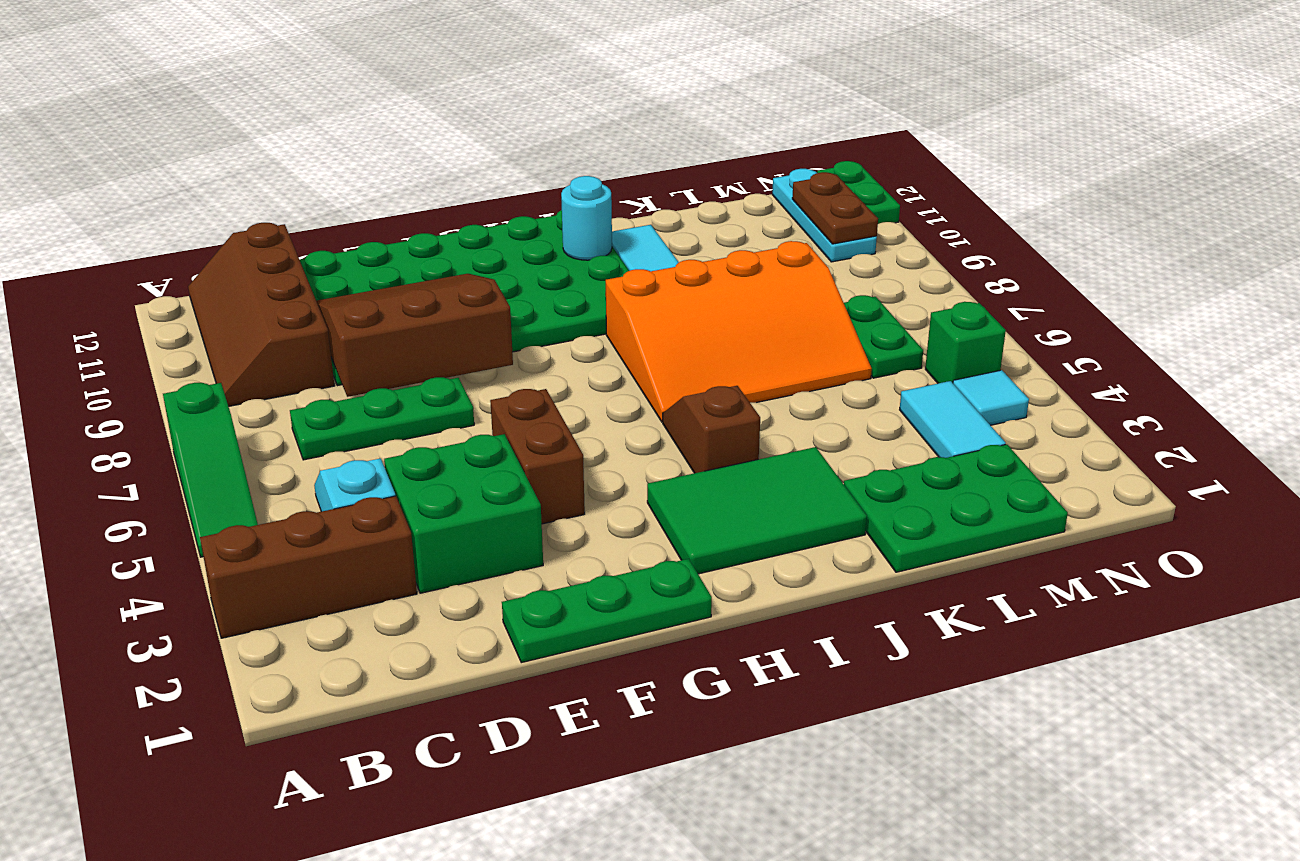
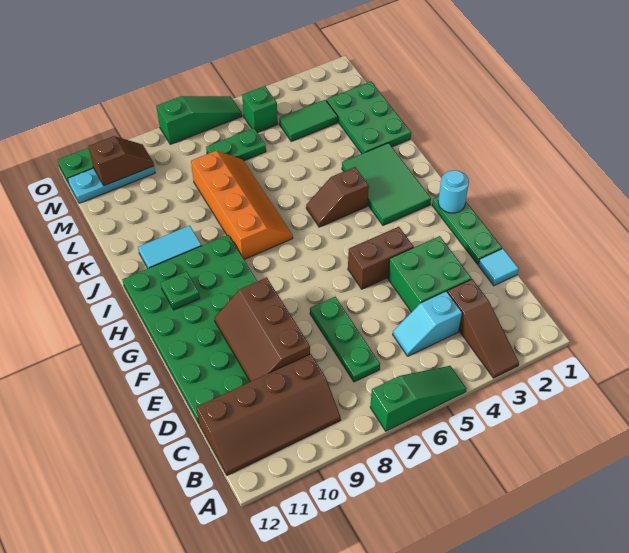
brown 1x3 brick [200,496,417,638] -> brown 1x3 slope [447,279,519,378]
brown 3x3 slope [316,274,513,397] -> brown 2x3 slope [214,277,310,382]
none -> green 1x1 plate [161,271,200,310]
orange 3x4 slope [606,241,872,422] -> orange 2x4 slope [191,151,293,259]
cyan 1x1 round brick [561,176,612,260] -> cyan 1x1 round brick moved to [438,170,469,213]
cyan 1x2 tile [900,381,1006,458] -> green 1x2 tile [279,100,337,141]
cyan 1x1 tile [953,370,1029,425] -> cyan 1x1 tile moved to [478,249,519,286]
brown 1x2 plate [792,172,878,244] -> brown 1x2 slope [88,136,154,186]
none -> green 1x3 slope [156,96,242,144]

